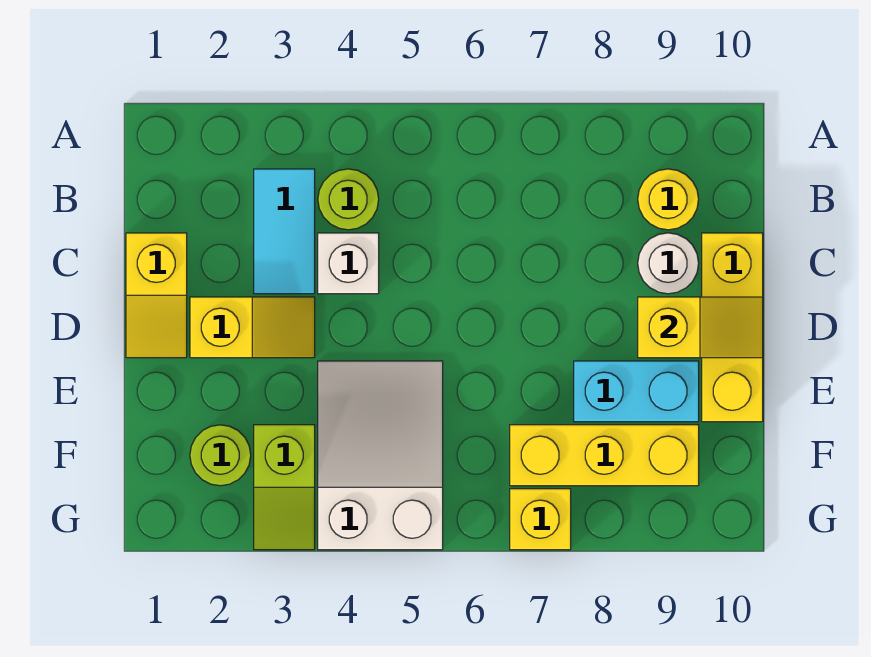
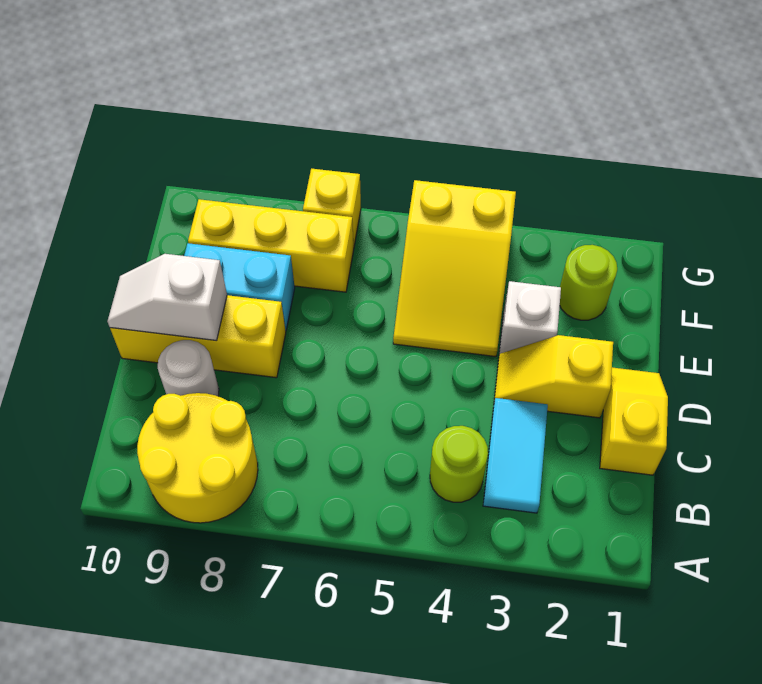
yellow 1x1 round brick [638,169,699,230] -> yellow 2x2 round brick [137,393,258,523]
white 1x1 brick [318,233,379,294] -> white 1x1 brick moved to [499,281,561,354]
yellow 1x3 brick [702,233,763,422] -> yellow 1x3 brick turned to [110,295,286,378]
yellow 1x2 slope [638,297,763,358] -> white 1x2 slope [108,254,227,341]
white 2x3 slope [318,361,443,550] -> yellow 2x3 slope [393,180,516,357]
lime 1x2 slope [254,425,315,550] -> none

